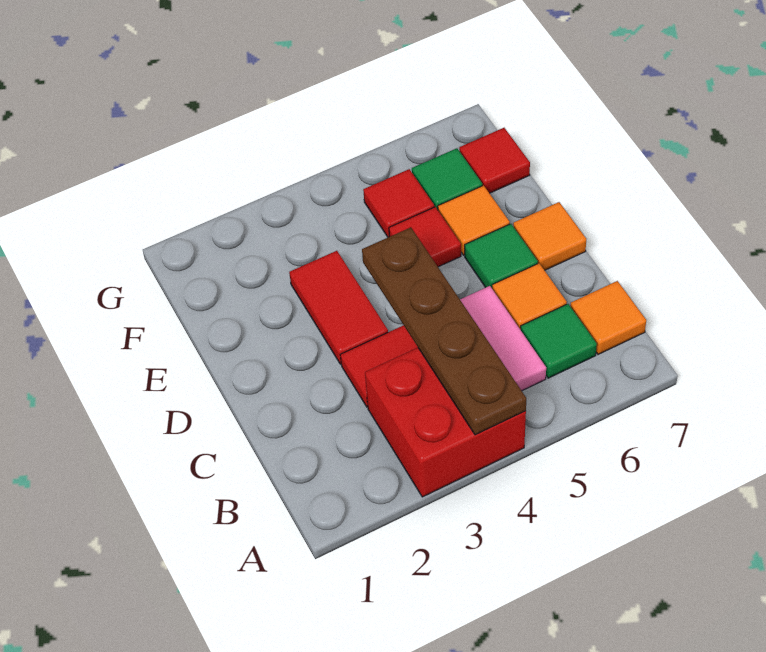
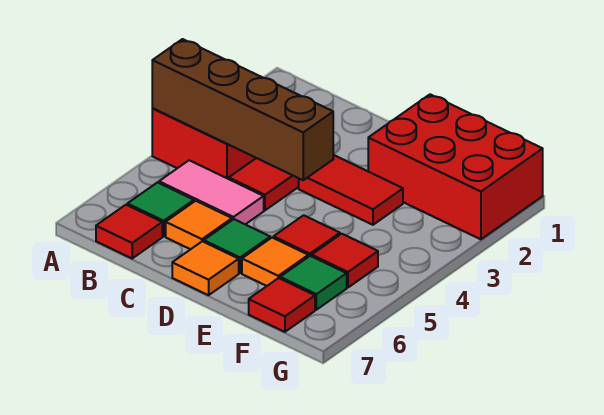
brown 1x4 plate [362,227,526,435] -> brown 1x4 brick [152,39,333,180]
orange 1x1 tile [570,281,646,354] -> red 1x1 tile [96,205,162,258]
none -> red 2x3 brick [368,94,543,239]

